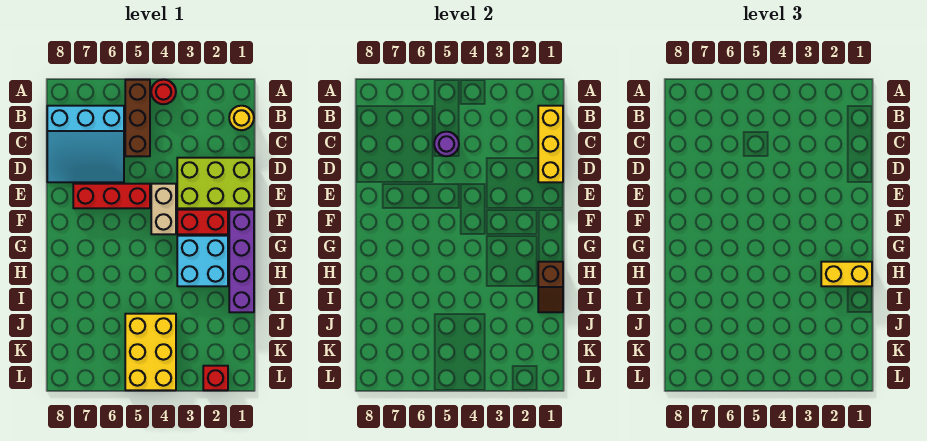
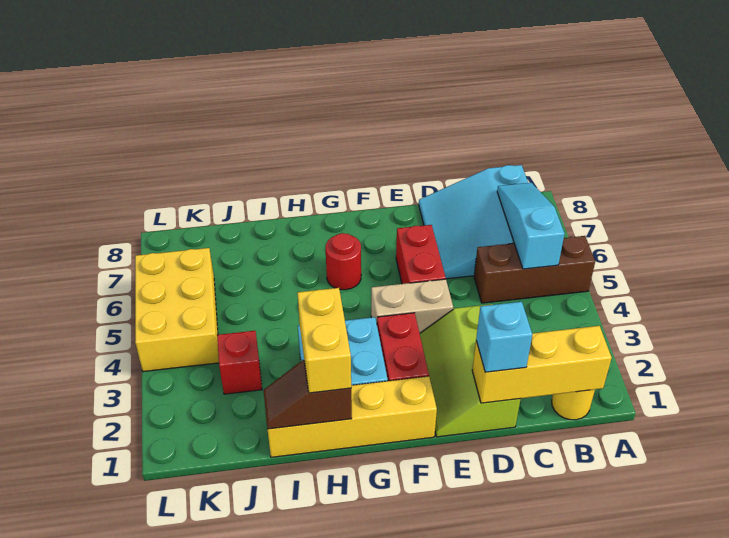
red 1x1 round brick [151,80,176,104] -> red 1x1 round brick moved to [326,233,361,290]
none -> cyan 1x3 slope [497,183,565,269]
purple 1x1 round brick [434,132,459,156] -> none
lime 2x3 brick [177,158,254,208] -> lime 2x3 slope [420,304,520,437]
none -> cyan 1x1 brick [476,302,532,372]
red 1x3 brick [73,184,150,208] -> red 1x2 brick [396,225,446,284]
purple 1x4 brick [229,210,254,312] -> yellow 1x4 brick [268,376,437,457]
yellow 2x3 brick [125,314,176,390] -> yellow 2x3 brick turned to [135,248,219,372]
red 1x1 brick [203,366,228,390] -> red 1x1 brick moved to [217,331,262,394]

